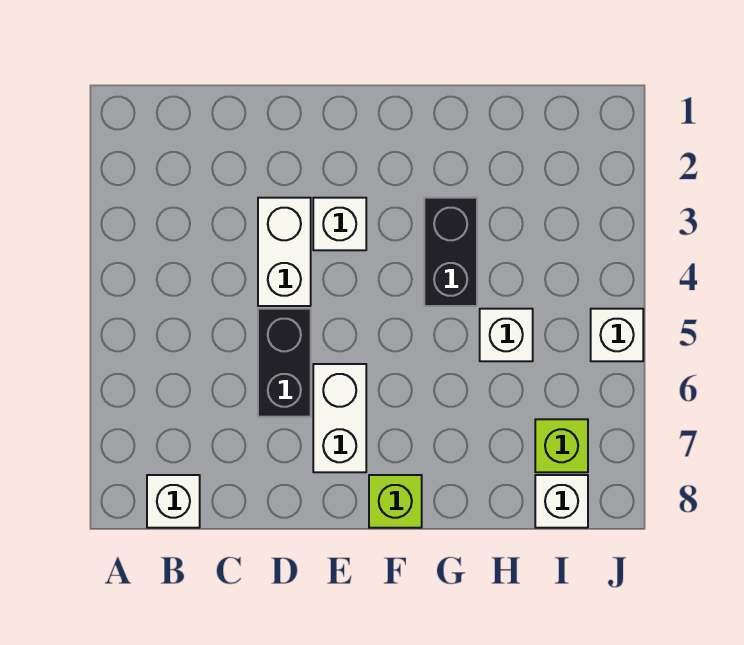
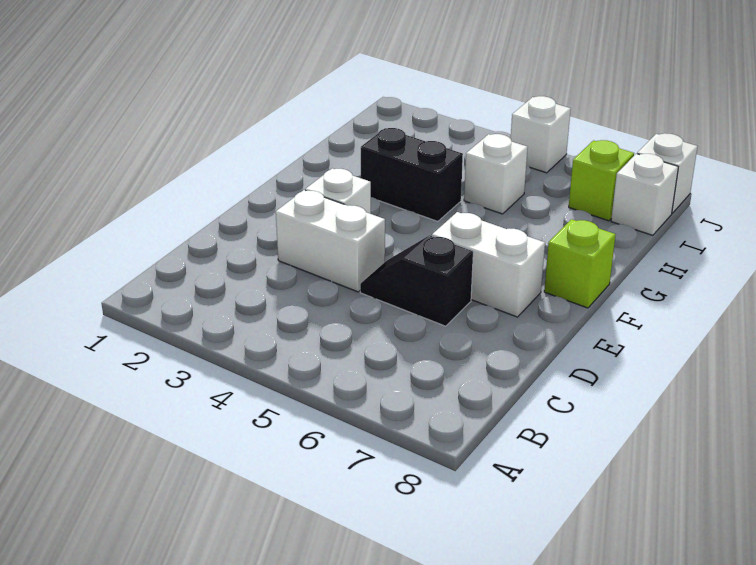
white 1x1 brick [147,475,200,528] -> white 1x1 brick moved to [637,133,698,213]
black 1x2 brick [258,309,311,417] -> black 1x2 slope [360,235,473,326]

